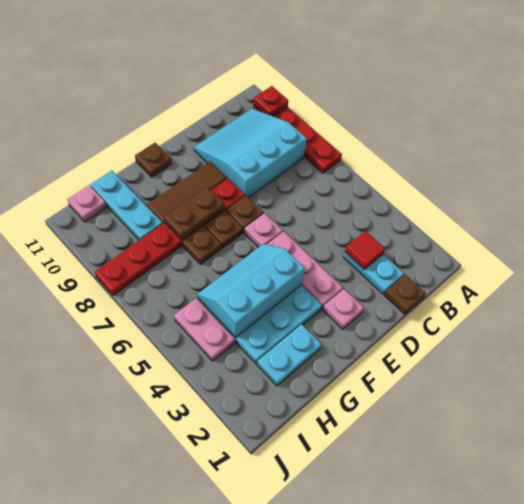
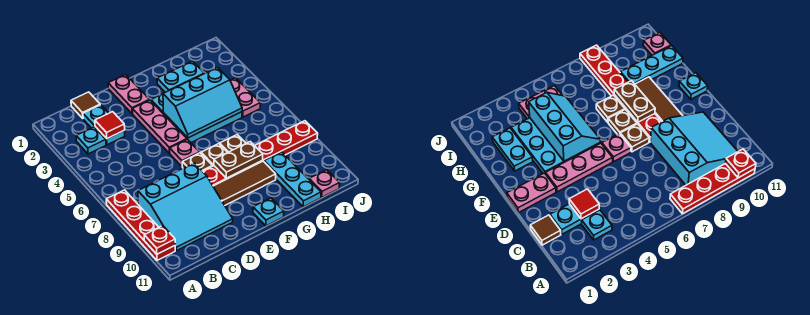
none -> cyan 1x1 plate [76,127,106,154]
brown 1x1 plate [385,275,425,314] -> brown 1x1 tile [71,92,100,118]
pink 1x1 plate [323,289,364,330] -> pink 1x2 plate [108,75,149,114]
brown 1x1 plate [135,143,172,177] -> cyan 1x1 plate [253,198,284,226]

